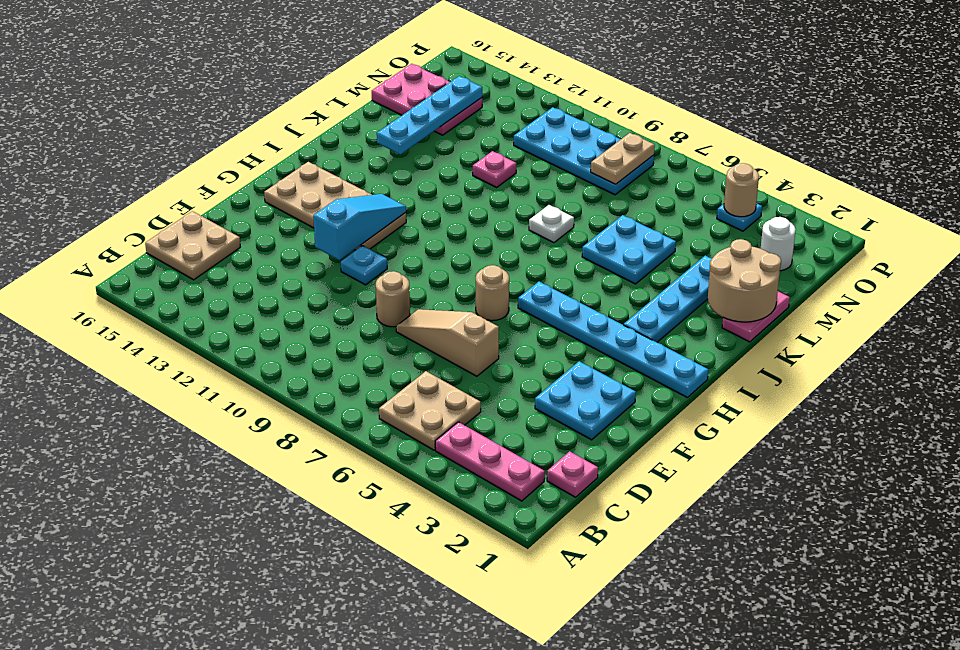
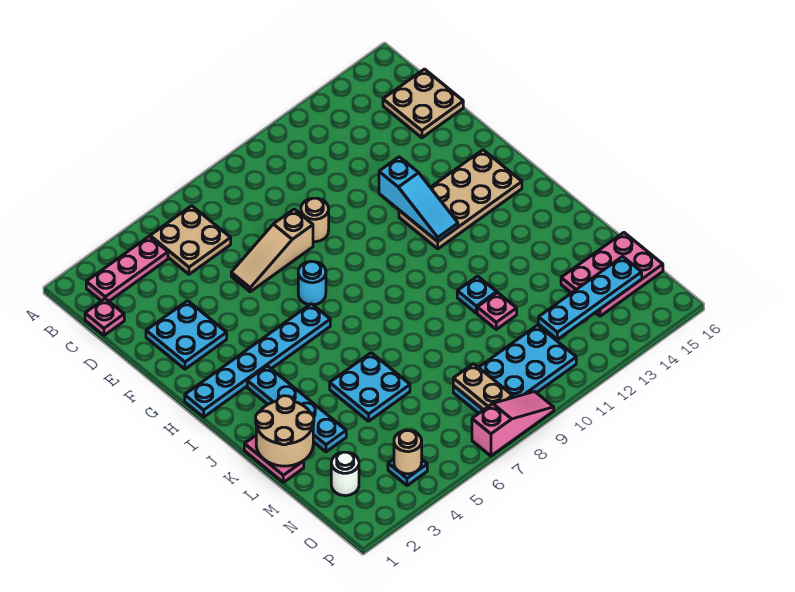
tan 1x3 slope [396,309,499,376] -> tan 1x3 slope turned to [231,209,313,292]
cyan 1x1 plate [341,246,387,285] -> cyan 1x1 plate moved to [457,276,497,313]
tan 1x1 round brick [476,265,509,321] -> cyan 1x1 round brick [298,261,326,305]
white 1x1 plate [529,205,574,243] -> none
cyan 1x4 plate [377,76,482,154] -> cyan 1x4 plate turned to [538,257,642,339]
none -> pink 1x3 slope [472,392,554,456]

